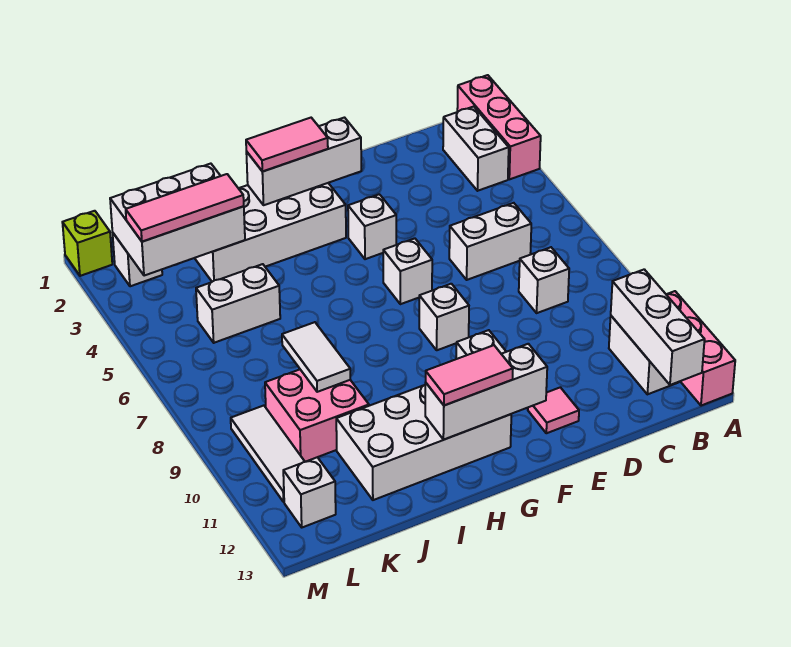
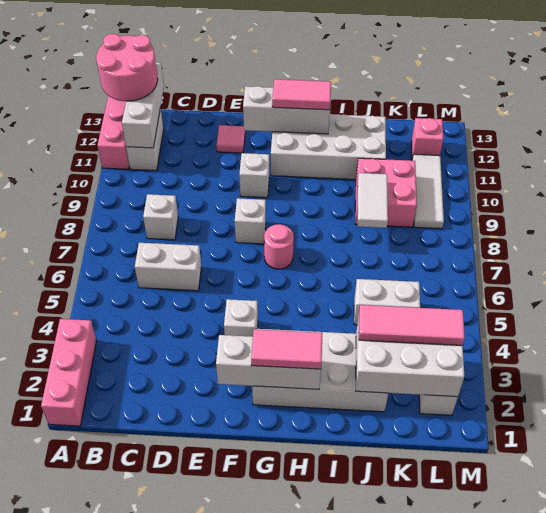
none -> pink 2x2 round brick [96,34,158,101]
white 1x2 brick [443,107,509,191] -> none
white 1x1 brick [383,238,432,304] -> none
none -> pink 1x1 round brick [264,224,294,269]
white 1x1 brick [283,457,336,527] -> pink 1x1 brick [411,118,443,159]
lime 1x1 brick [62,211,112,276] -> none

